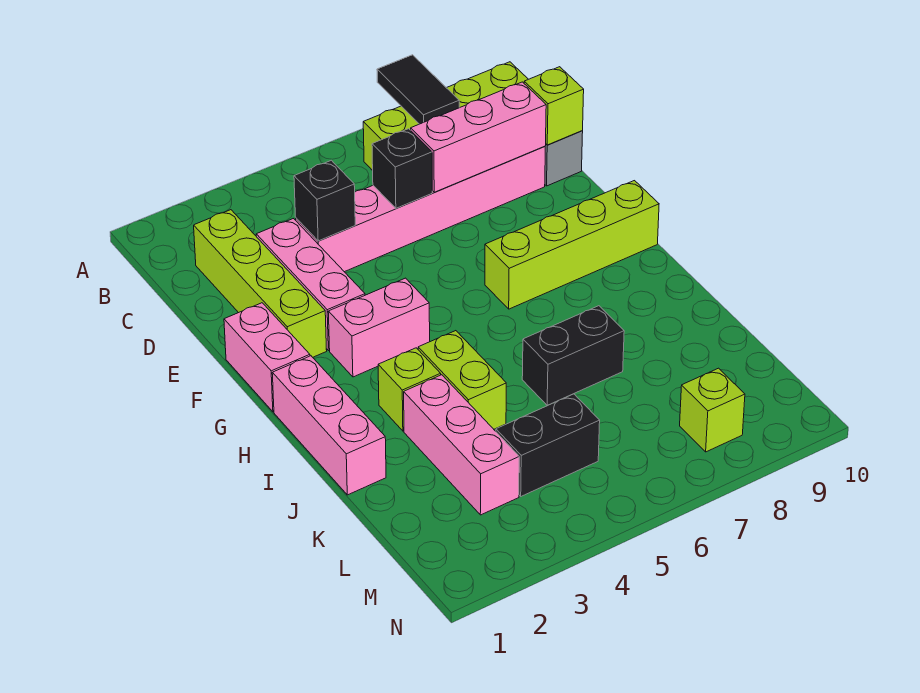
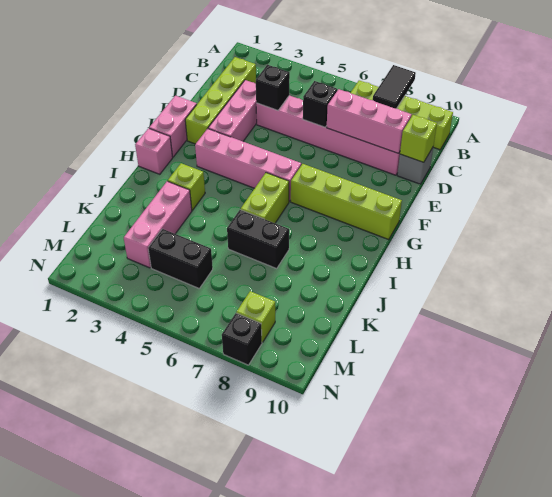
pink 1x2 brick [328,278,430,377] -> pink 1x4 brick [195,129,301,202]
pink 1x3 brick [272,356,386,495] -> pink 1x1 brick [135,128,173,174]
lime 1x2 brick [418,331,506,429] -> lime 1x2 brick moved to [240,173,289,223]
none -> black 1x1 brick [222,313,262,365]

